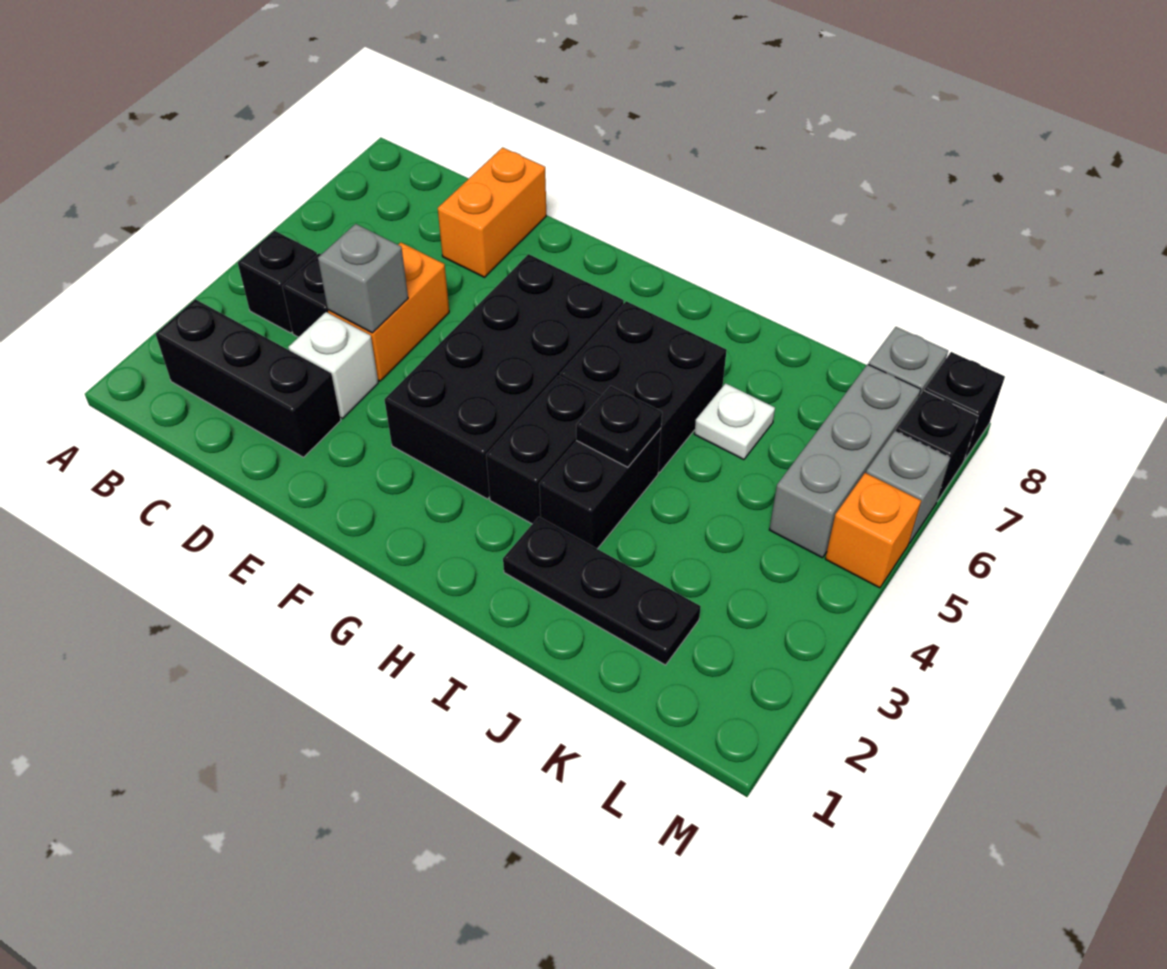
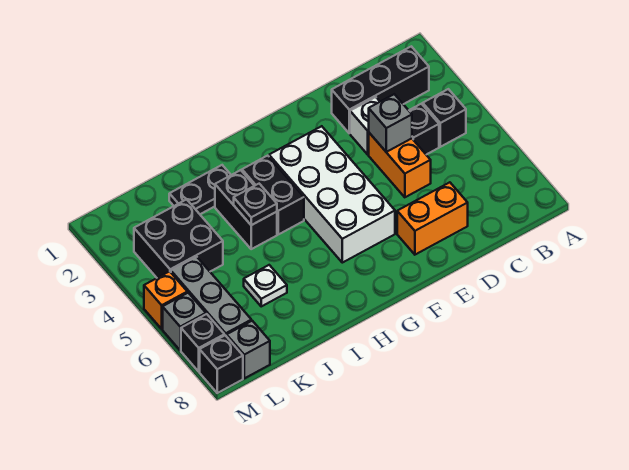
orange 1x2 brick [438,148,546,277] -> orange 1x2 brick turned to [397,182,468,255]
black 2x4 brick [385,254,624,499] -> white 2x4 brick [269,126,395,263]
black 2x2 brick [560,301,727,473] -> black 2x2 brick moved to [134,199,223,278]
black 1x3 plate [503,517,701,665] -> black 1x2 plate [169,165,231,214]

